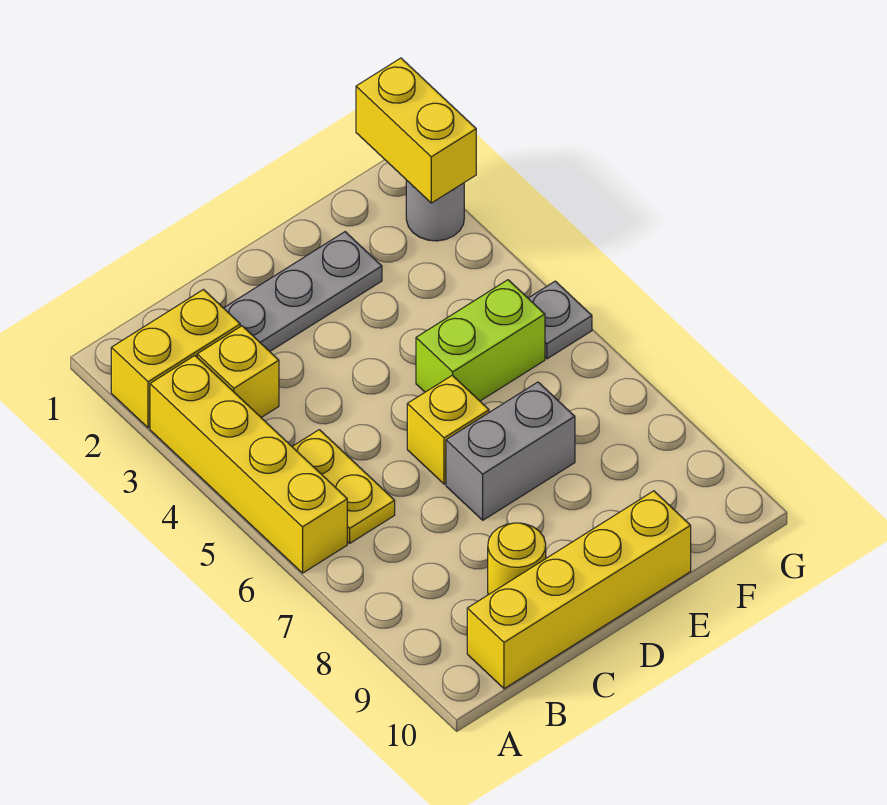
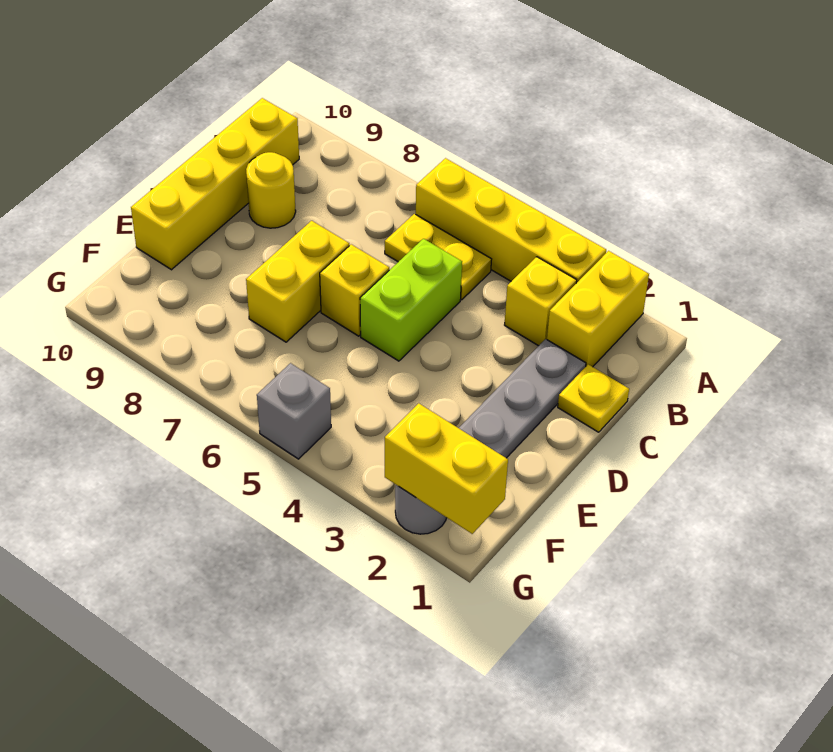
none -> yellow 1x1 plate [558,364,629,432]
grey 1x2 brick [446,382,575,520] -> yellow 1x2 brick [246,221,349,342]
lime 1x2 brick [416,280,545,401] -> lime 1x2 brick moved to [360,239,462,361]
grey 1x1 plate [528,281,592,359] -> grey 1x1 brick [257,363,331,459]

